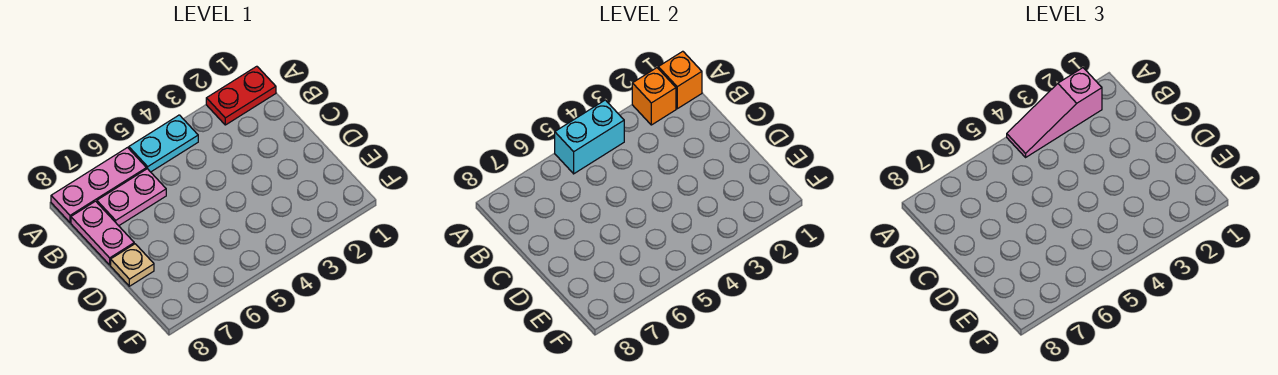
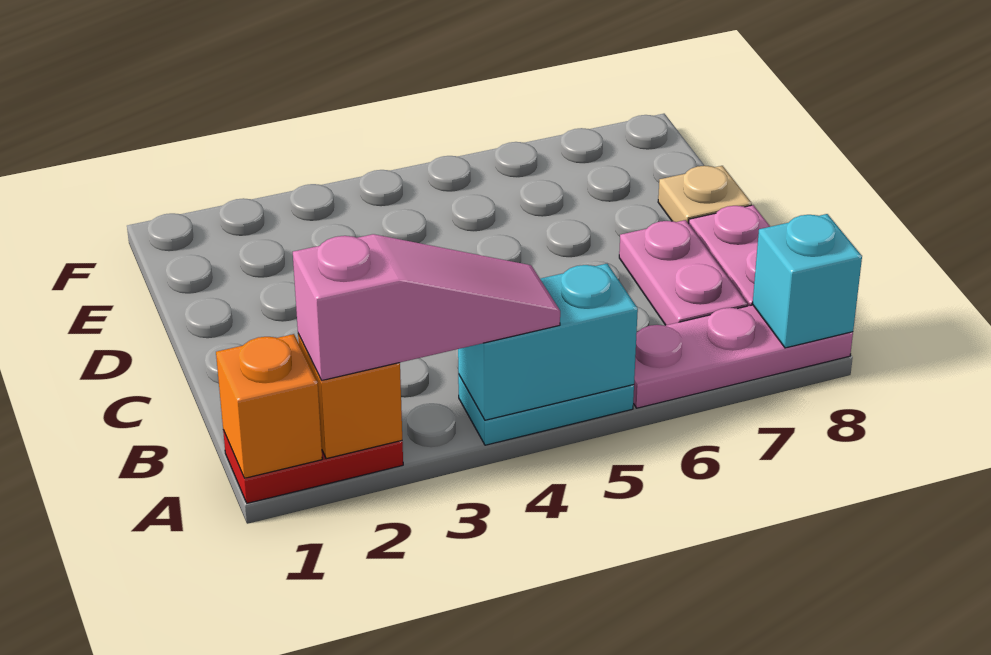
none -> cyan 1x1 brick [753,214,862,348]
pink 1x2 plate [97,169,166,226] -> pink 1x2 plate turned to [619,220,747,325]

